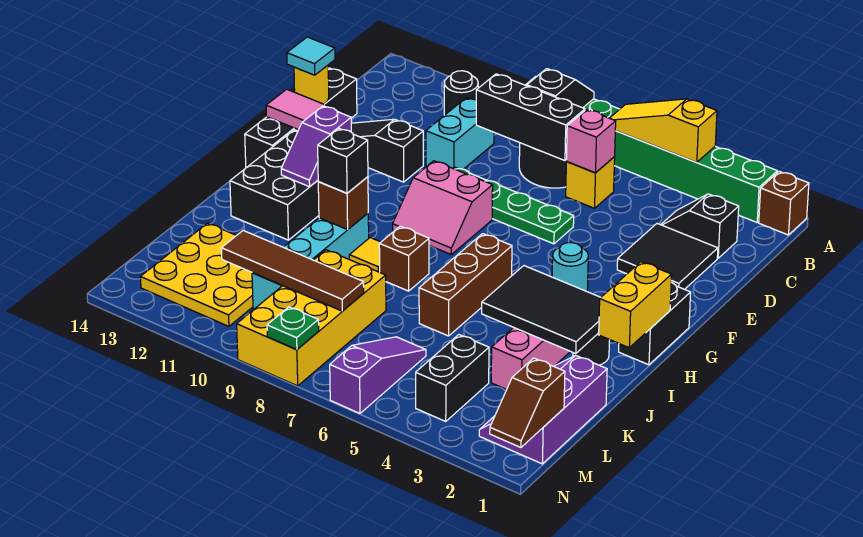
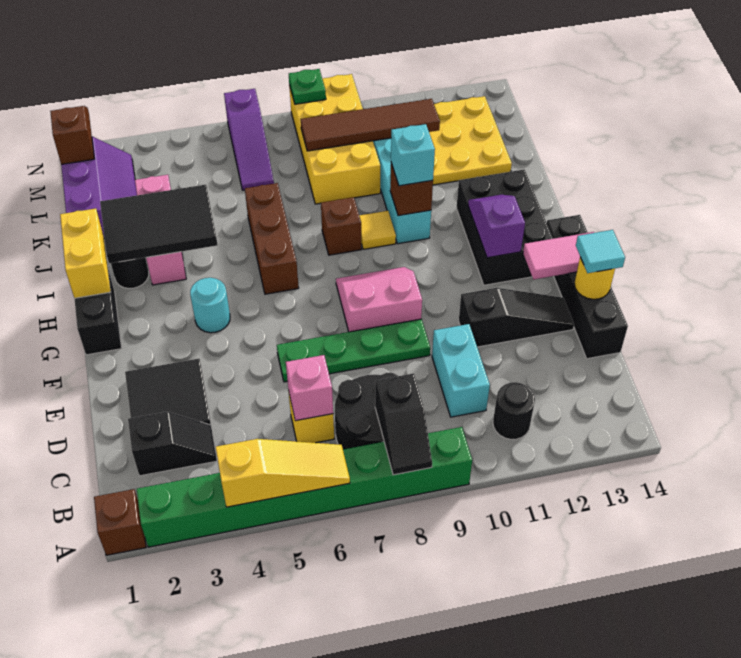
black 1x3 brick [476,74,585,161] -> none
black 1x1 brick [318,128,368,193] -> cyan 1x1 brick [391,124,435,186]
black 1x2 brick [416,335,489,421] -> none

